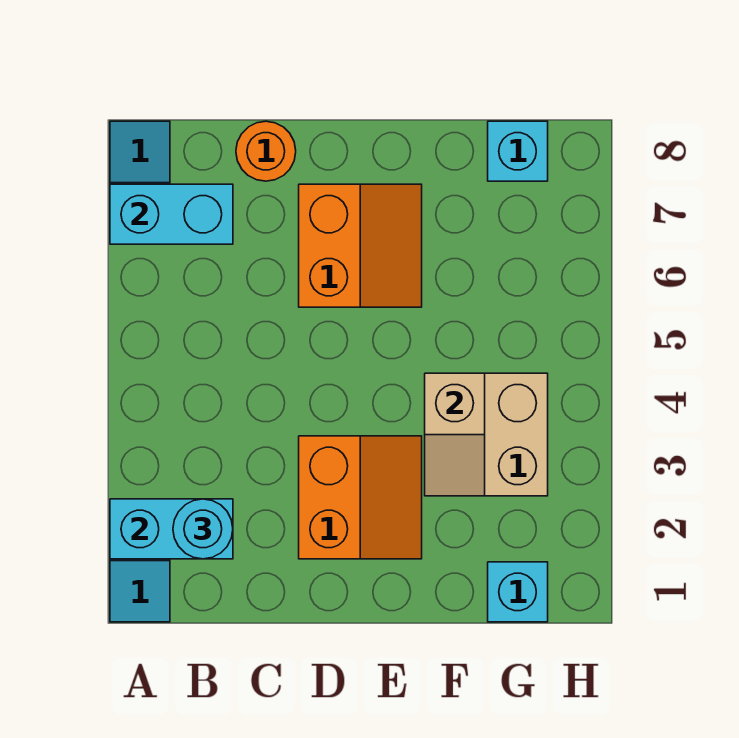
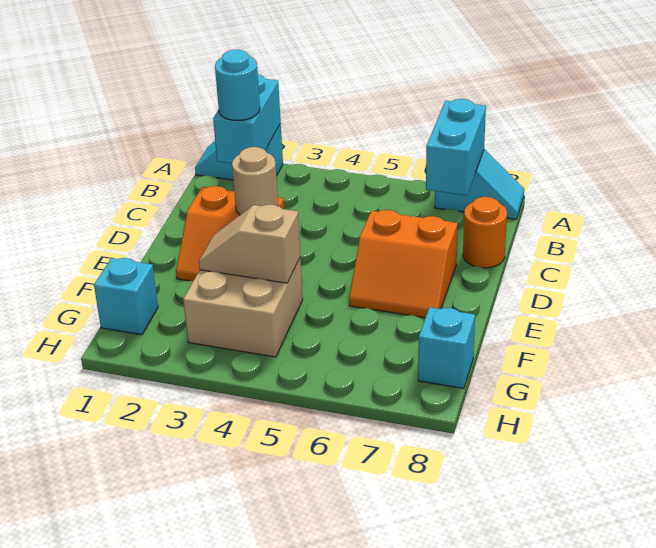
none -> tan 1x1 round brick [232,147,278,215]

